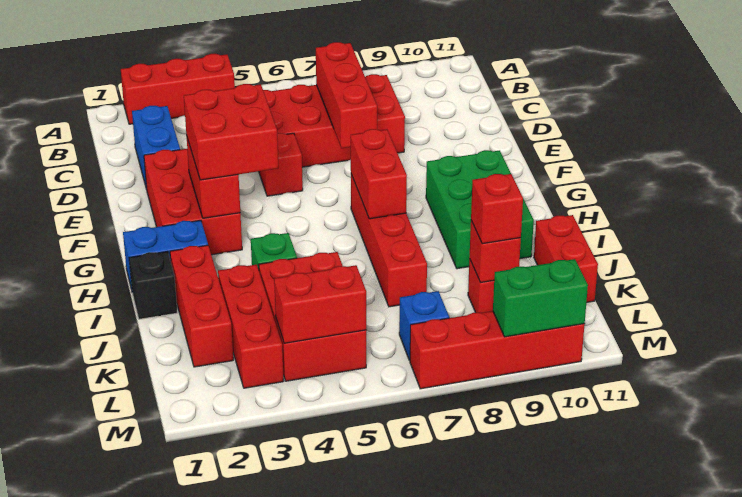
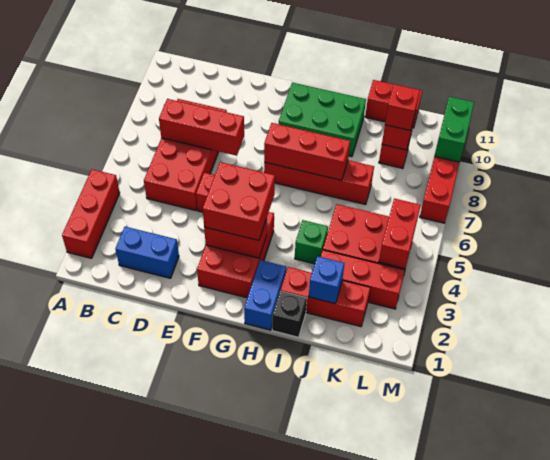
red 2x3 brick [144,149,242,255] -> red 2x3 brick turned to [197,212,274,298]
red 1x2 brick [351,129,407,219] -> red 1x3 brick [264,123,350,180]
blue 1x1 brick [399,291,449,361] -> blue 1x1 brick moved to [309,256,344,304]

